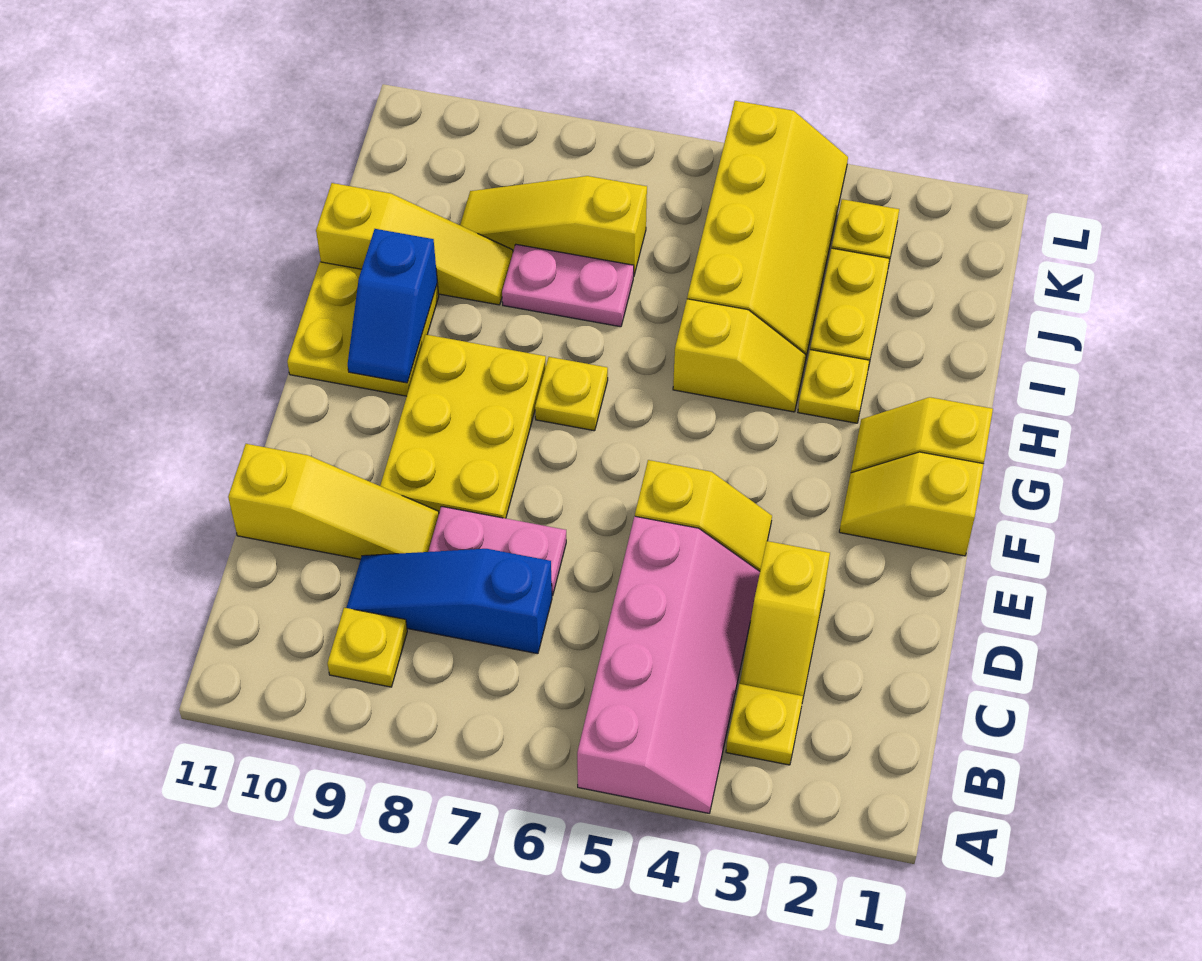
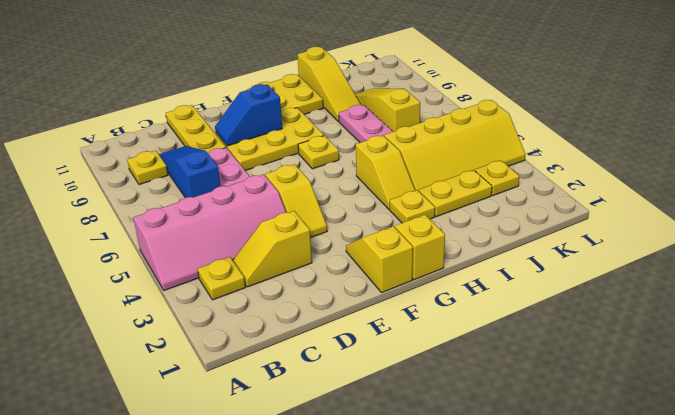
yellow 1x3 slope [228,444,439,559] -> yellow 1x3 plate [166,105,226,153]
blue 1x2 slope [348,229,437,383] -> blue 1x2 slope moved to [215,84,282,146]

